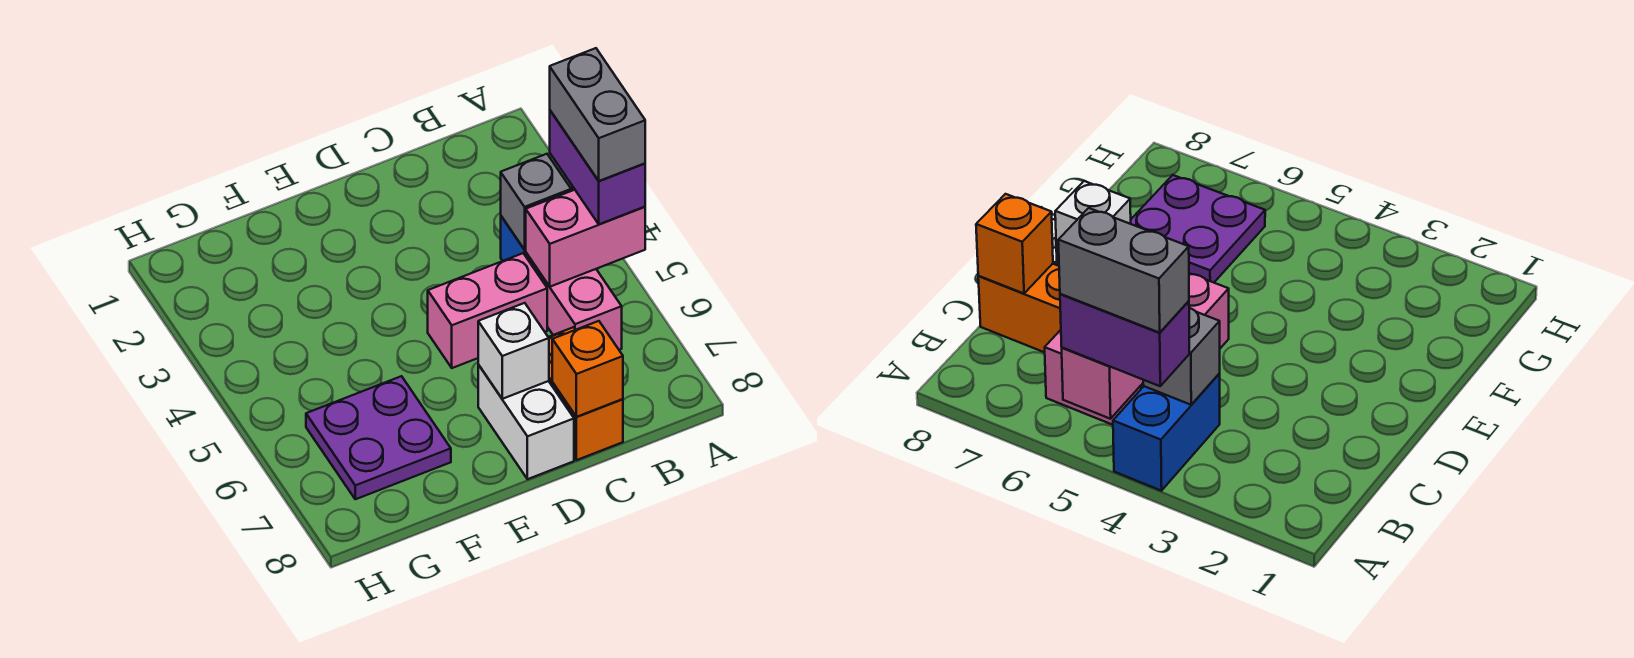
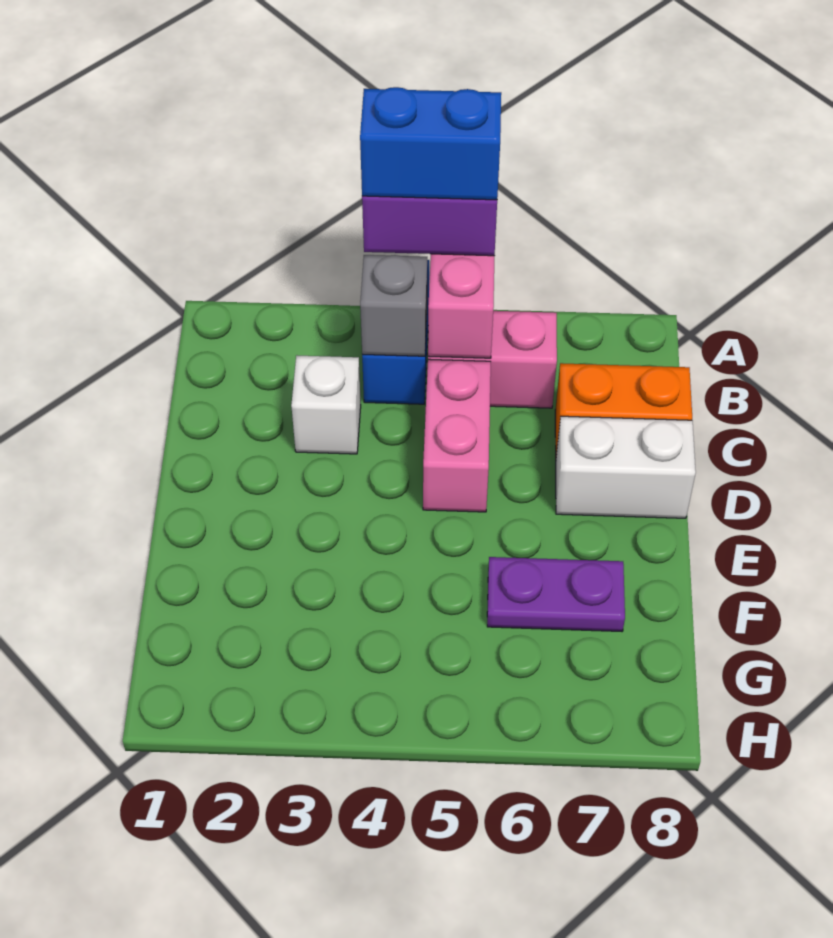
grey 1x2 brick [550,48,645,181] -> blue 1x2 brick [360,87,501,200]
orange 1x1 brick [552,321,623,417] -> none
white 1x1 brick [478,303,549,399] -> white 1x1 brick moved to [291,355,361,454]
purple 2x2 plate [306,376,451,499] -> purple 1x2 plate [487,557,625,631]

